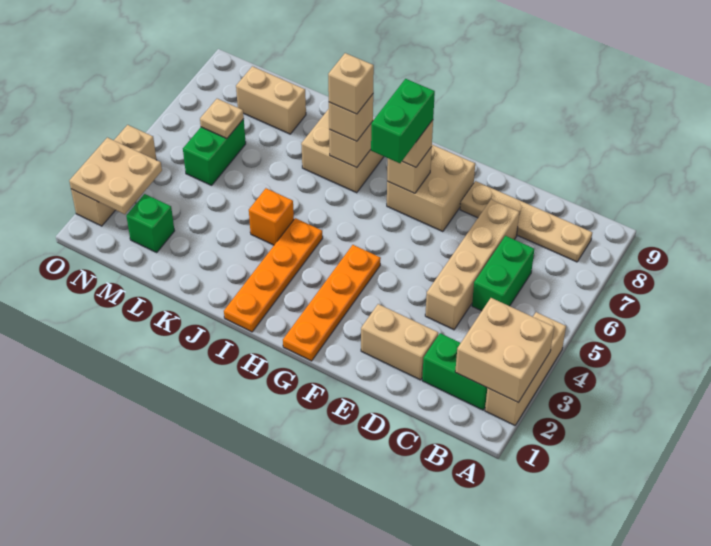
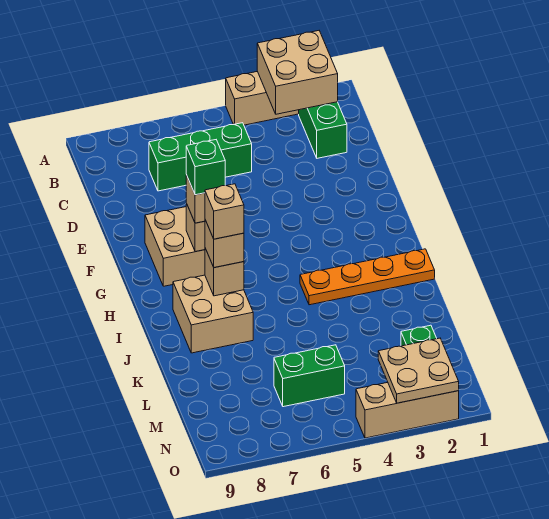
tan 1x4 plate [460,181,592,262] -> none
green 1x2 brick [472,236,534,311] -> green 1x3 brick [149,123,252,191]
tan 1x2 brick [361,304,438,380] -> none
tan 1x4 brick [425,200,519,330] -> none
orange 1x4 plate [283,245,381,361] -> none
green 1x2 brick [371,79,435,163] -> green 1x1 brick [186,140,225,195]
orange 1x1 brick [249,188,294,245] -> none
tan 1x2 brick [236,66,306,134] -> none
tan 1x1 plate [200,99,244,139] -> none

